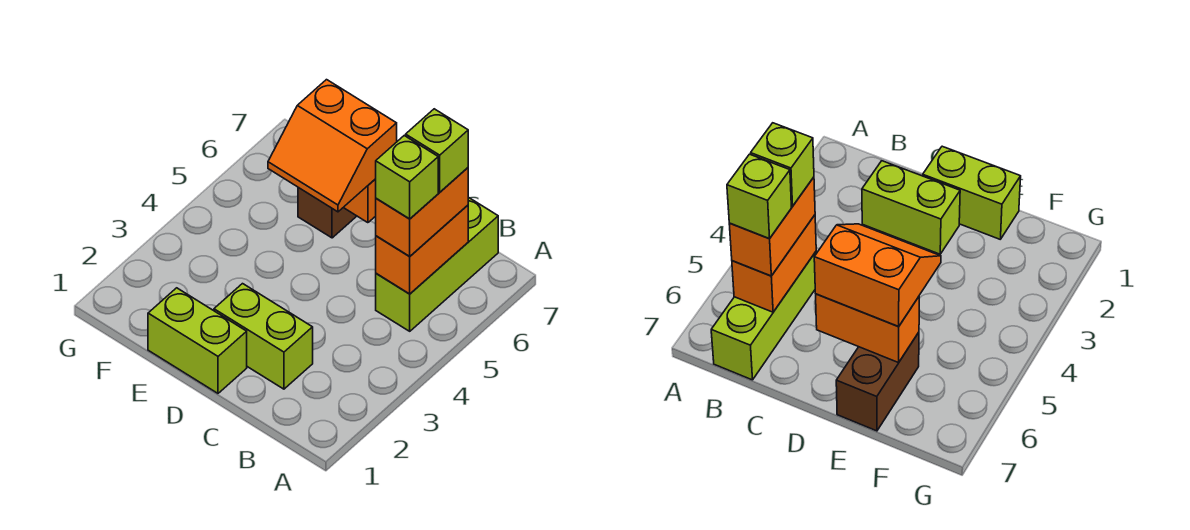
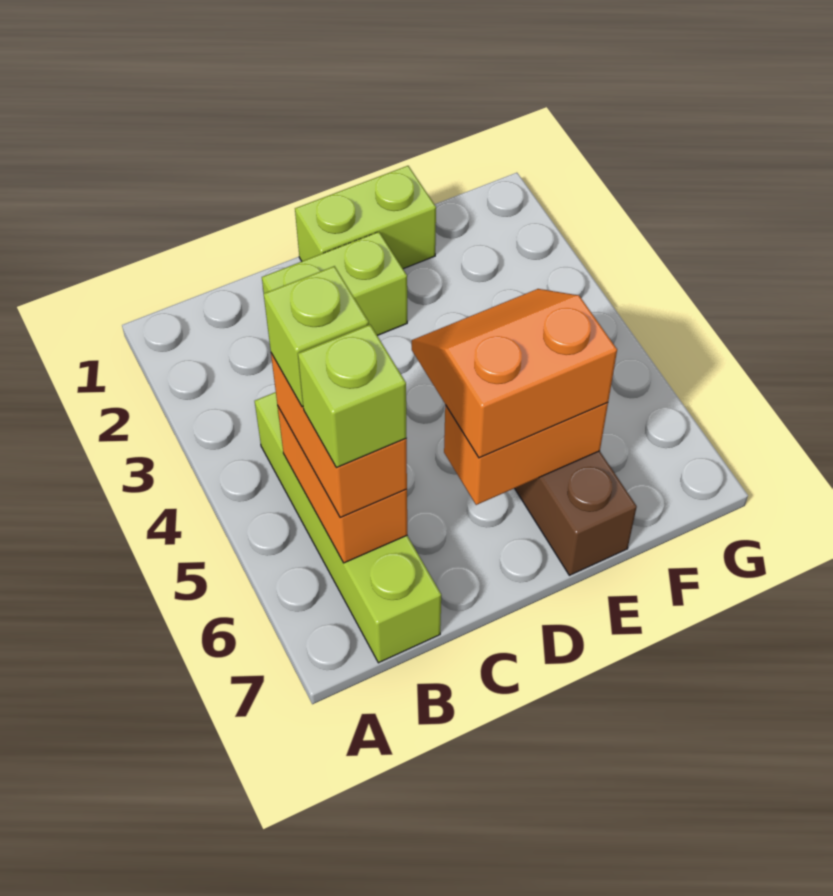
lime 1x3 brick [376,197,498,331] -> lime 1x4 brick [255,392,441,663]

